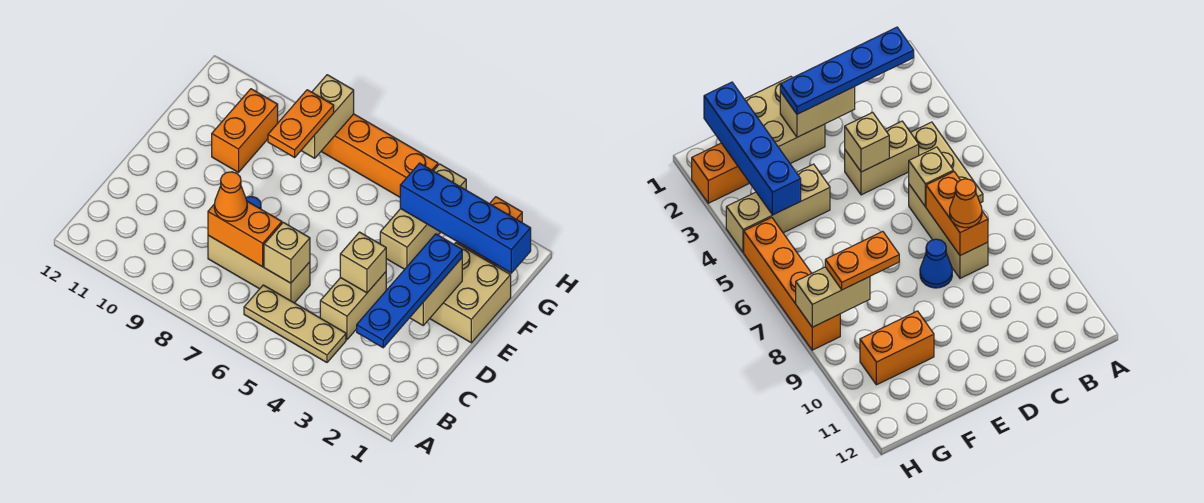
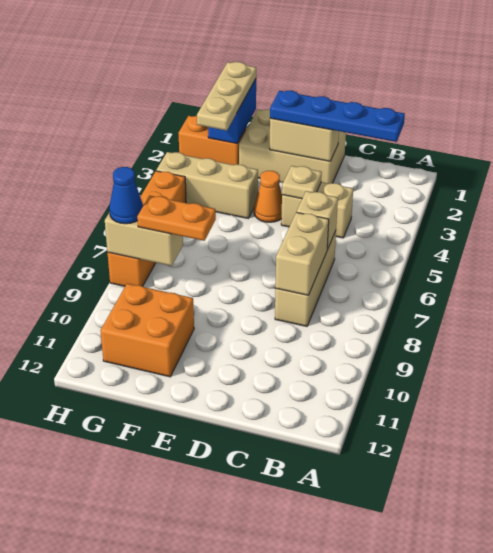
tan 1x3 plate [244,285,346,362] -> tan 1x3 plate moved to [197,62,256,131]
orange 1x2 brick [208,201,282,267] -> tan 1x2 brick [275,212,329,295]
orange 1x1 cone [214,172,247,221] -> orange 1x1 cone moved to [254,171,282,222]
tan 1x1 brick [340,232,386,293] -> tan 1x1 plate [282,166,322,199]
blue 1x1 cone [920,239,952,288] -> blue 1x1 cone moved to [109,167,143,224]
tan 2x2 brick [430,243,511,343] -> tan 2x3 brick [239,109,346,184]
orange 1x2 brick [212,89,278,172] -> orange 2x2 brick [100,284,194,377]
blue 1x4 brick [400,163,531,273] -> blue 1x2 brick [208,79,256,143]

